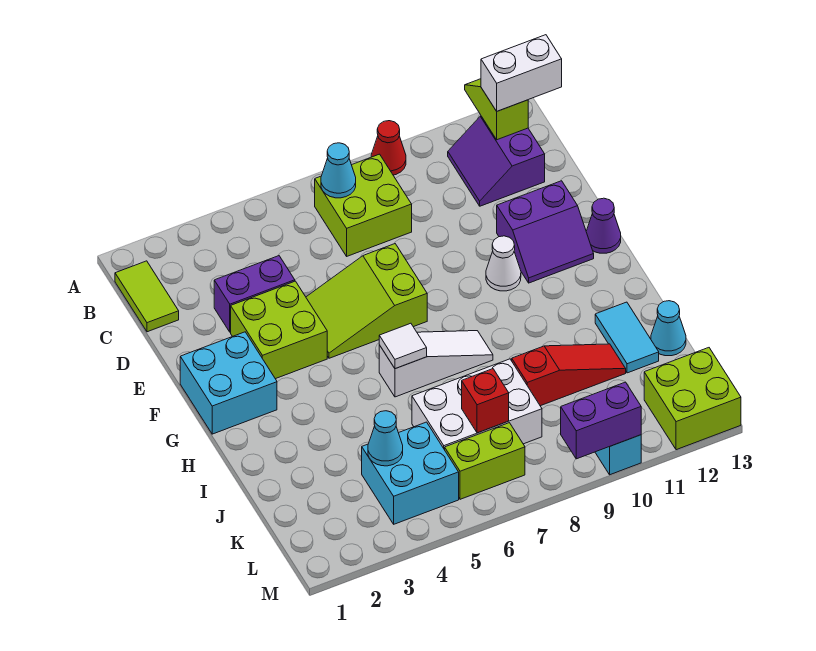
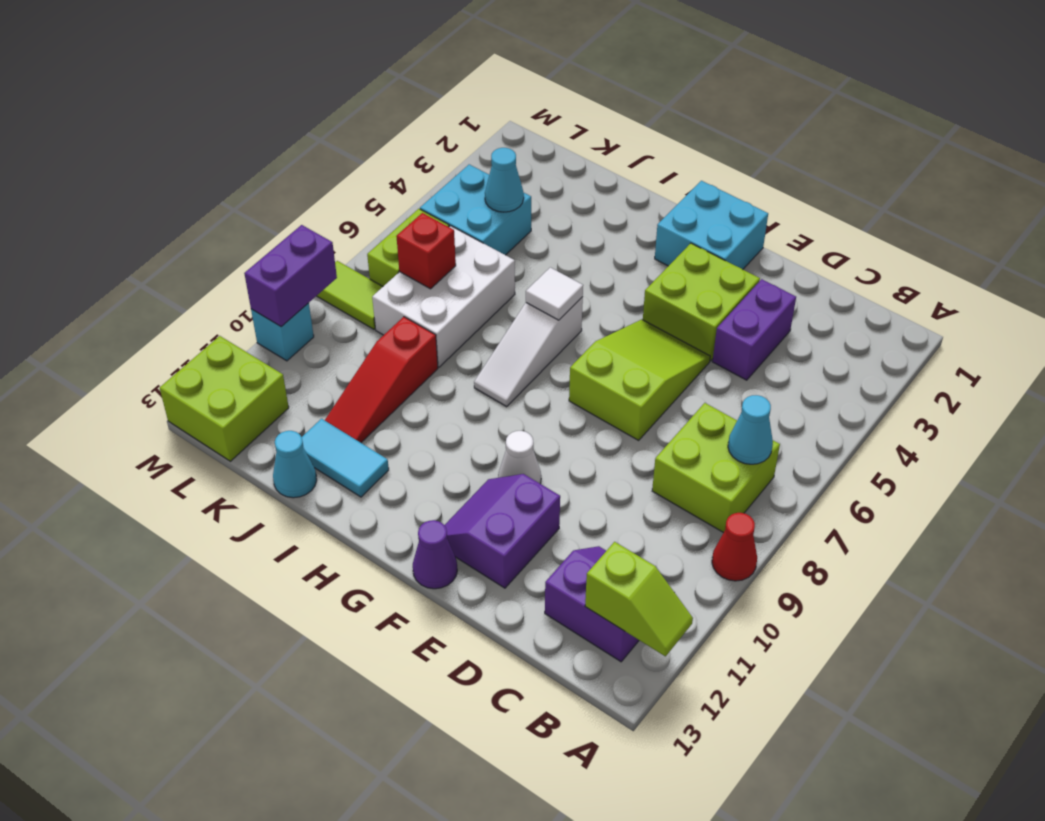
lime 1x2 tile [115,261,179,332] -> lime 1x2 tile moved to [317,261,383,329]
white 1x2 brick [481,35,562,111] -> none

